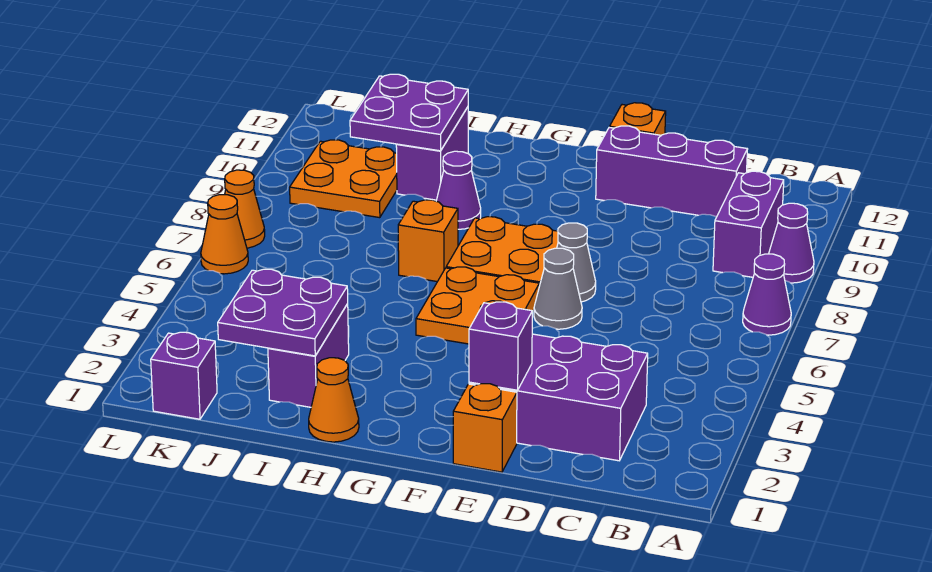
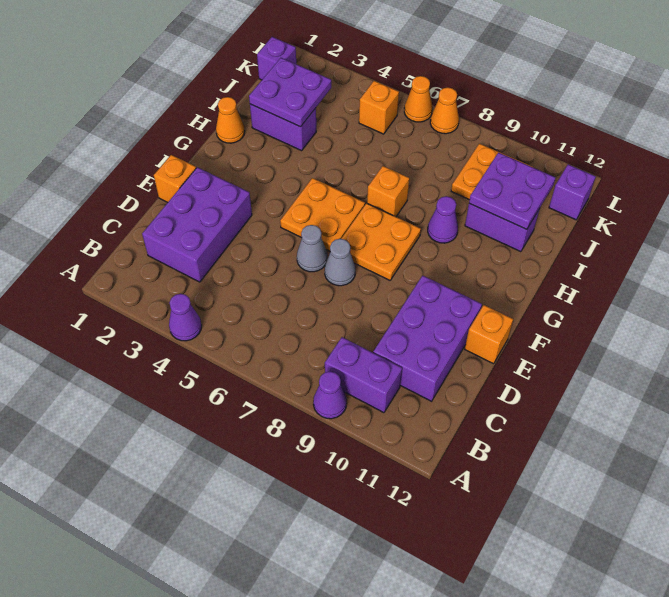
purple 1x1 cone [743,254,791,335] -> purple 1x1 cone moved to [169,294,202,341]
purple 1x3 brick [596,126,748,217] -> purple 2x3 brick [373,275,482,401]
purple 1x1 brick [469,302,532,390] -> purple 1x1 brick moved to [549,164,596,220]
none -> orange 1x1 brick [359,81,399,134]

